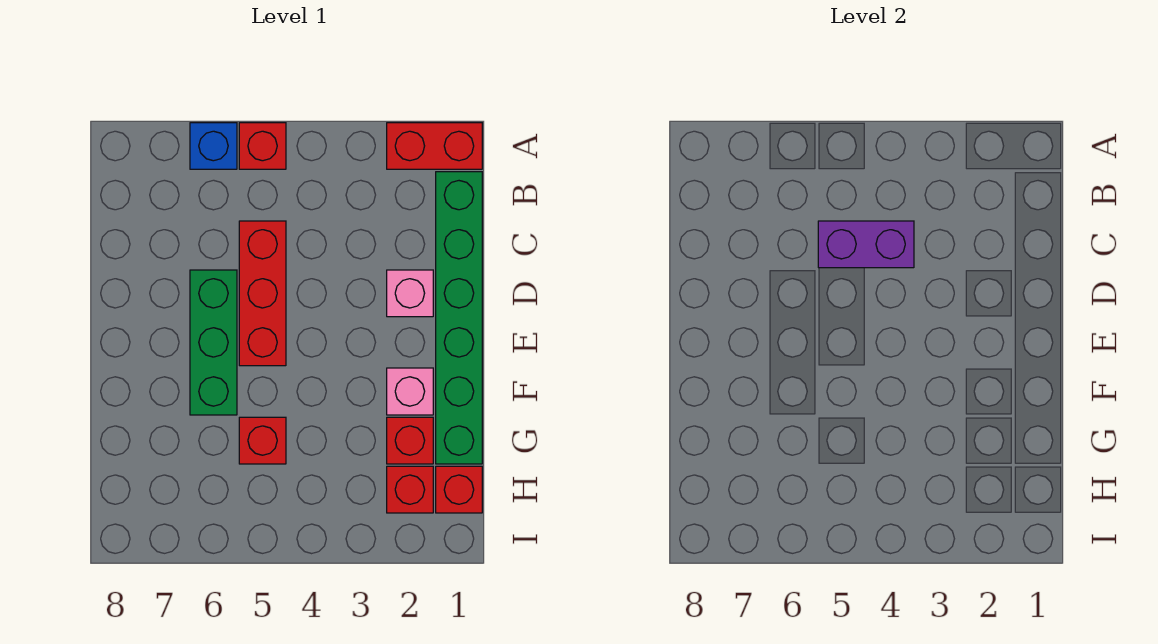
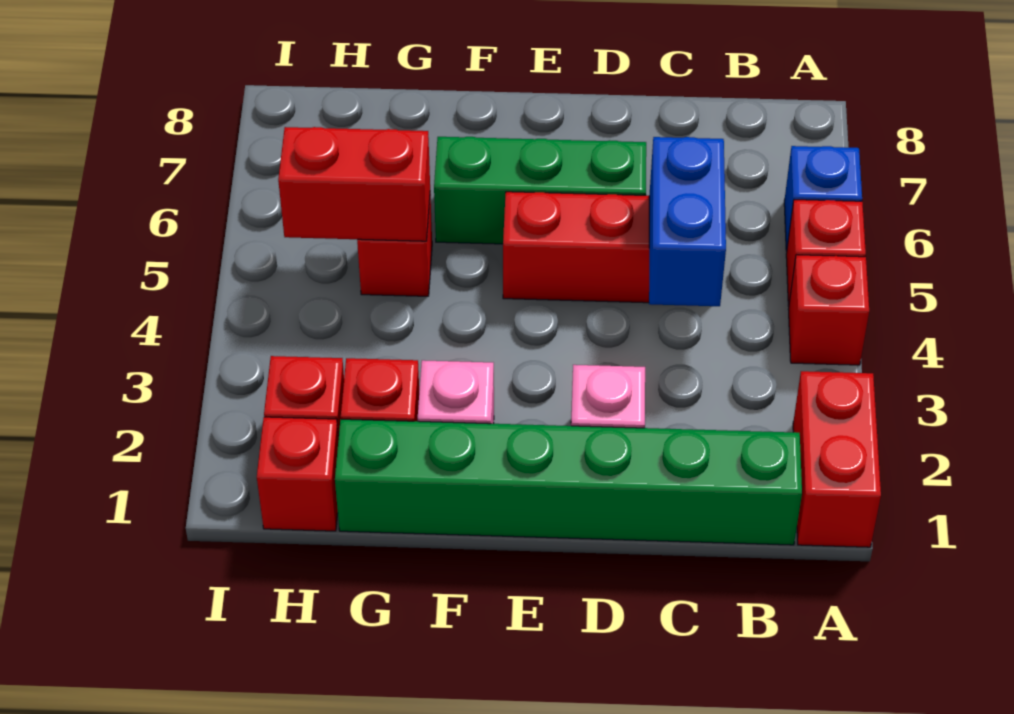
none -> red 1x1 brick [788,255,869,365]
purple 1x2 brick [818,221,914,268] -> blue 1x2 brick [649,137,726,306]
none -> red 1x2 brick [278,127,430,241]

